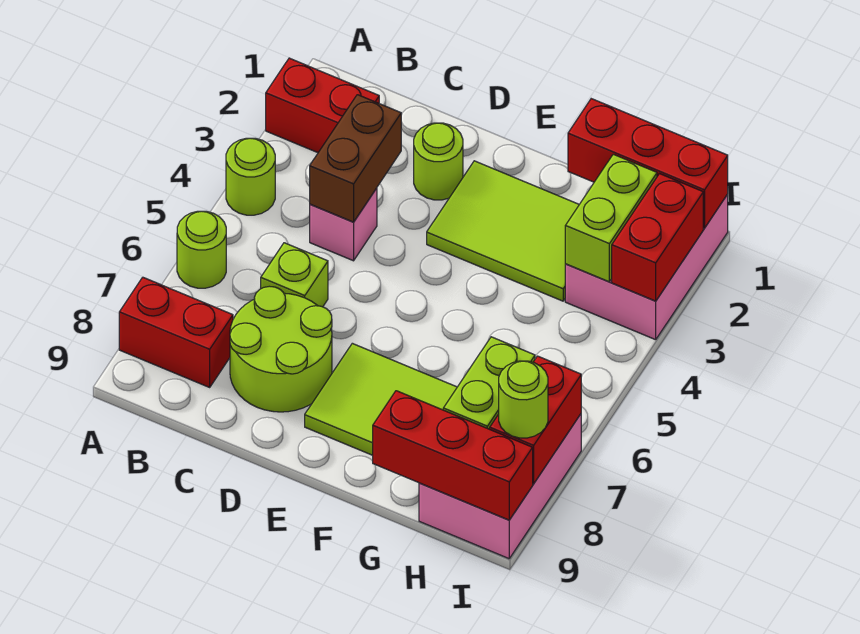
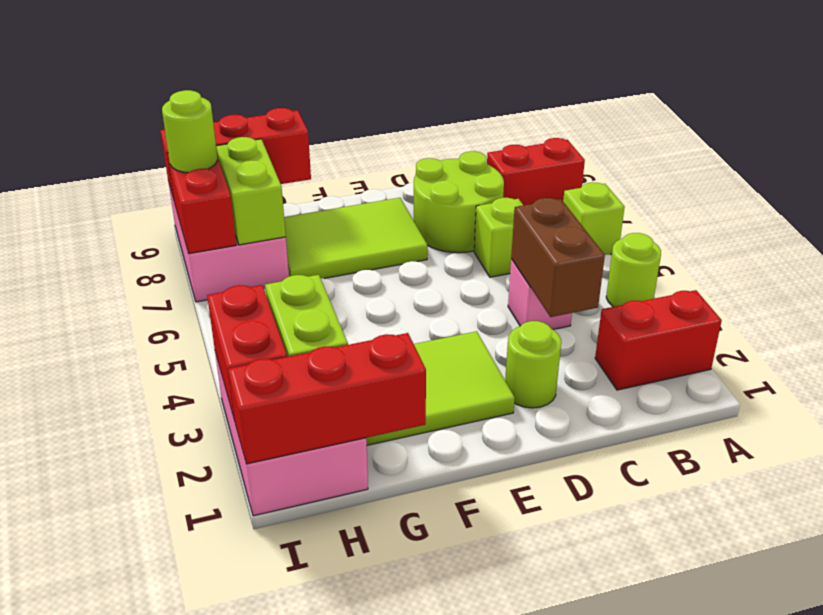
lime 1x1 round brick [177,211,226,288] -> lime 1x1 brick [563,182,625,255]

